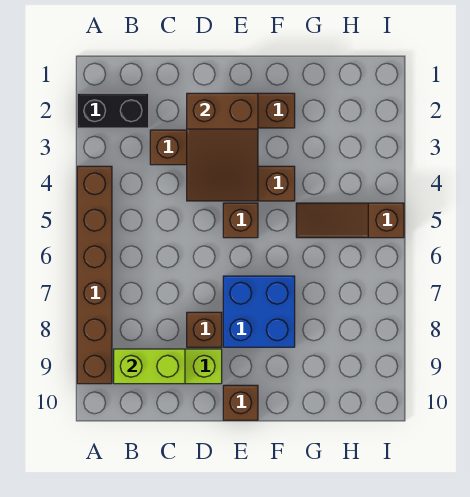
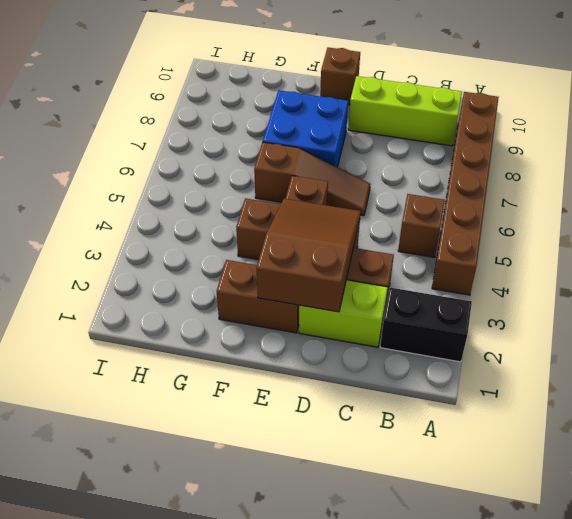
lime 1x2 brick [114,349,185,384] -> lime 1x2 brick moved to [299,280,388,347]
brown 1x1 brick [187,312,222,347] -> brown 1x1 brick moved to [398,194,445,257]
brown 1x3 slope [296,203,404,238] -> brown 1x3 slope moved to [254,142,370,216]

